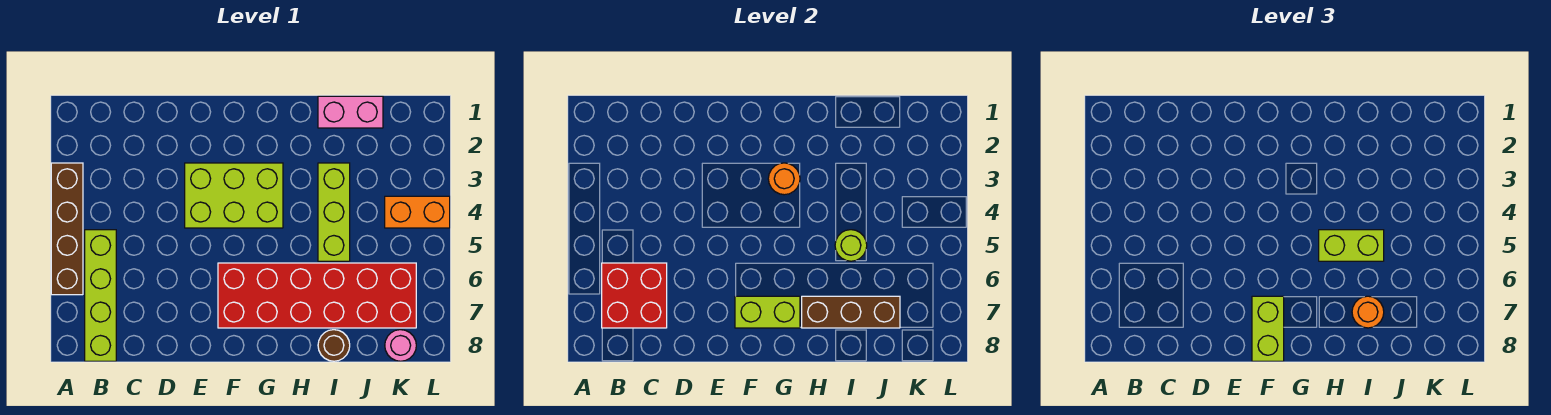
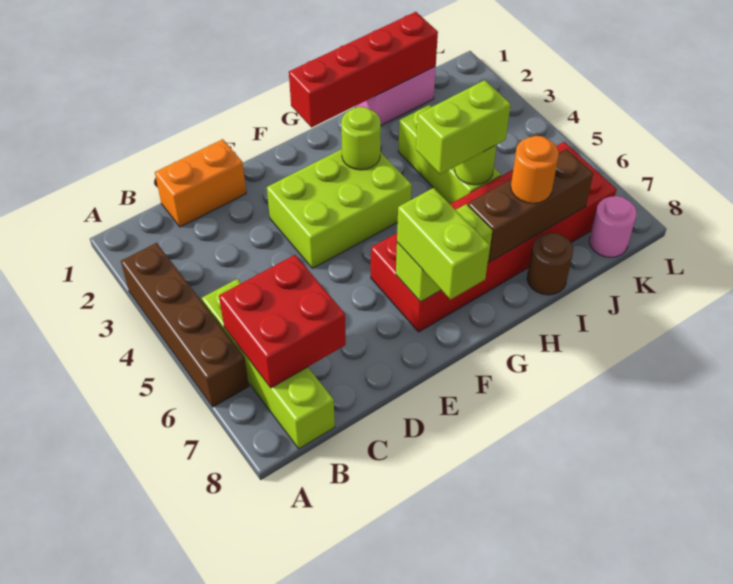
none -> red 1x4 brick [289,12,438,127]
orange 1x1 round brick [768,163,800,195] -> lime 1x1 round brick [341,107,381,170]
orange 1x2 brick [385,196,450,228] -> orange 1x2 brick moved to [155,139,246,227]

